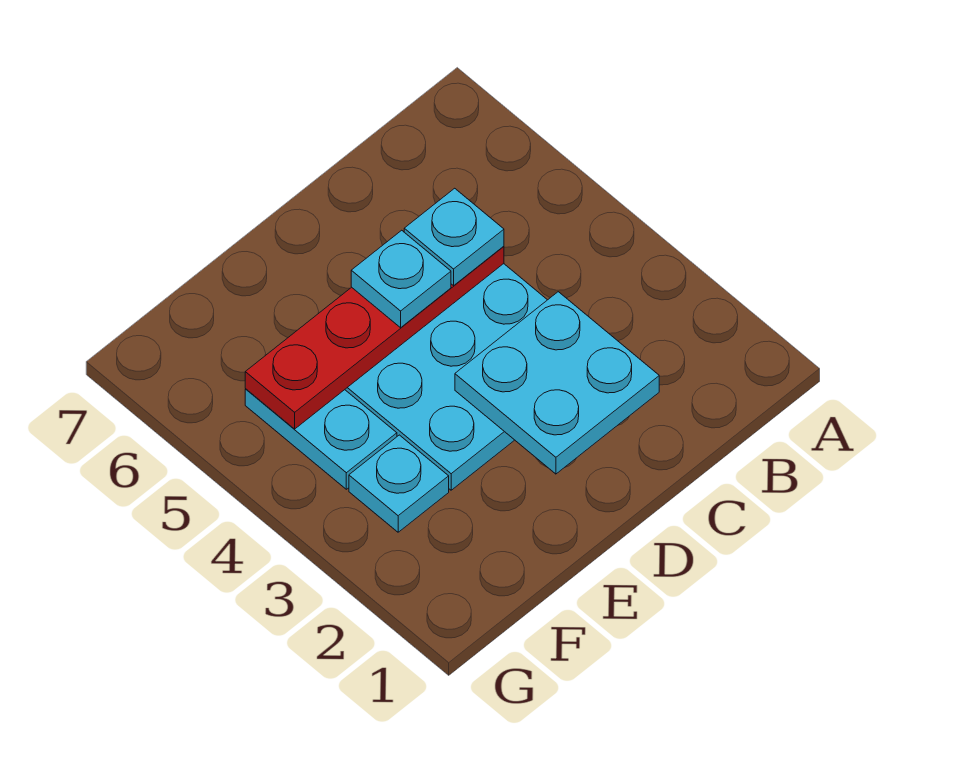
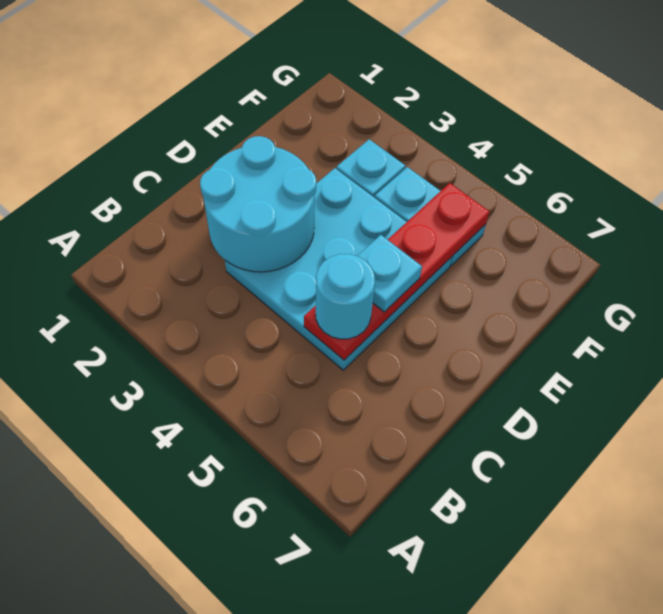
cyan 2x2 plate [455,292,659,474] -> cyan 2x2 round brick [200,136,316,272]
cyan 1x1 plate [404,188,504,286] -> cyan 1x1 round brick [316,254,375,339]

